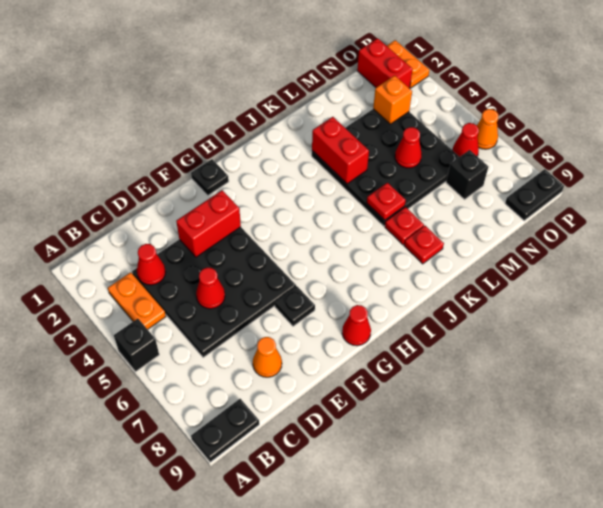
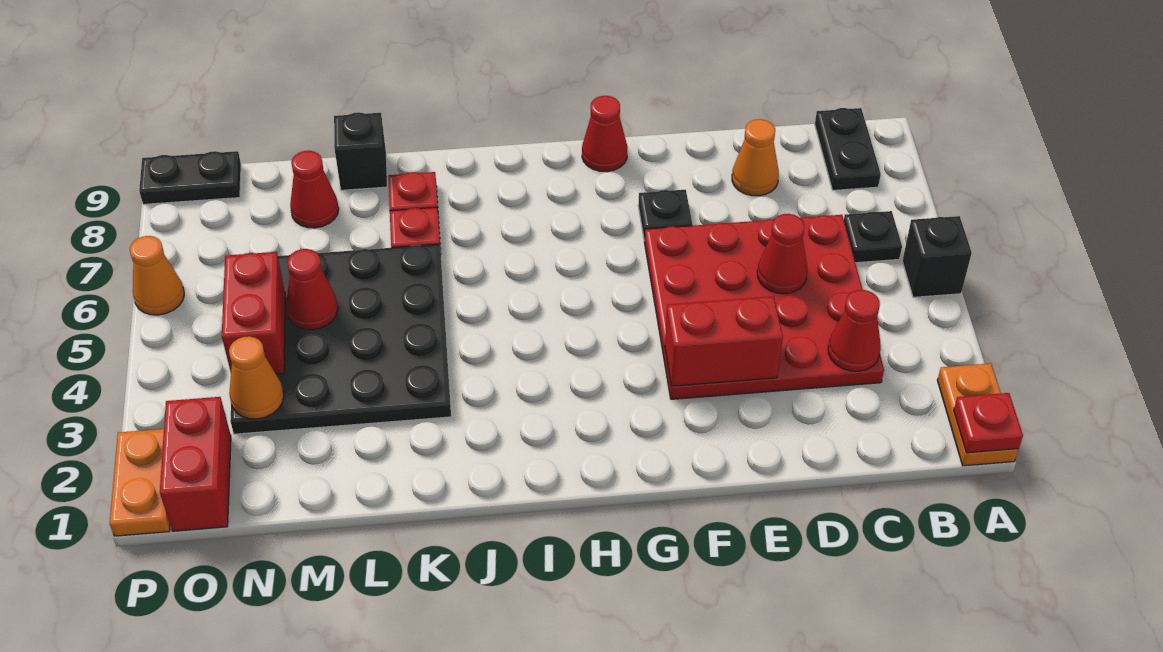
black 1x2 plate [191,399,259,462] -> black 1x2 plate turned to [815,108,881,190]
orange 1x2 plate [108,272,166,329] -> orange 1x2 plate moved to [937,363,1019,466]
black 4x4 plate [132,227,296,357] -> red 4x4 plate [644,215,884,399]
black 1x1 plate [191,159,229,195] -> black 1x1 plate moved to [844,211,902,263]
red 1x2 brick [312,117,369,184] -> red 1x2 brick moved to [222,252,285,374]
red 1x1 plate [367,183,406,220] -> red 1x1 plate moved to [954,393,1023,453]
orange 1x1 brick [373,76,412,124] -> orange 1x1 cone [229,336,284,419]
black 1x1 brick [446,150,488,199] -> black 1x1 brick moved to [334,112,387,190]
red 1x1 cone [453,123,479,157] -> red 1x1 cone moved to [290,151,339,228]

